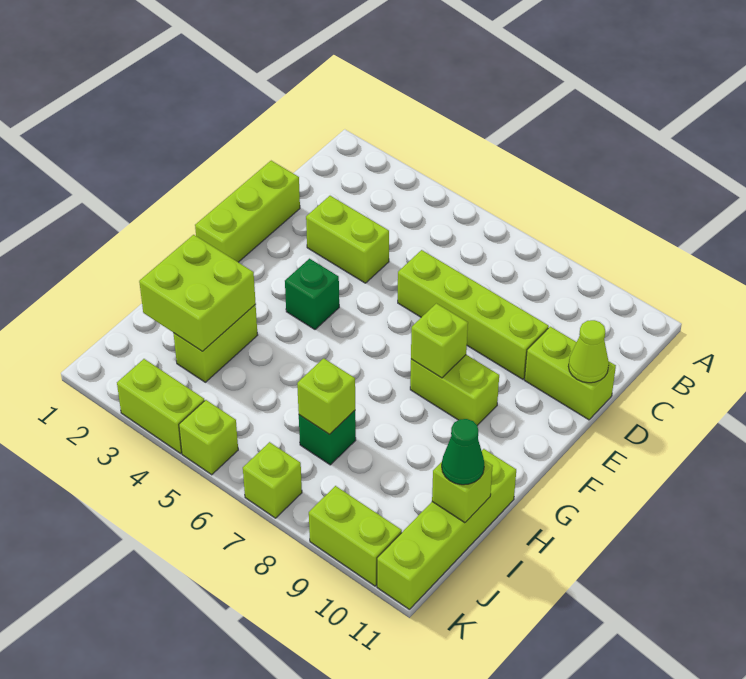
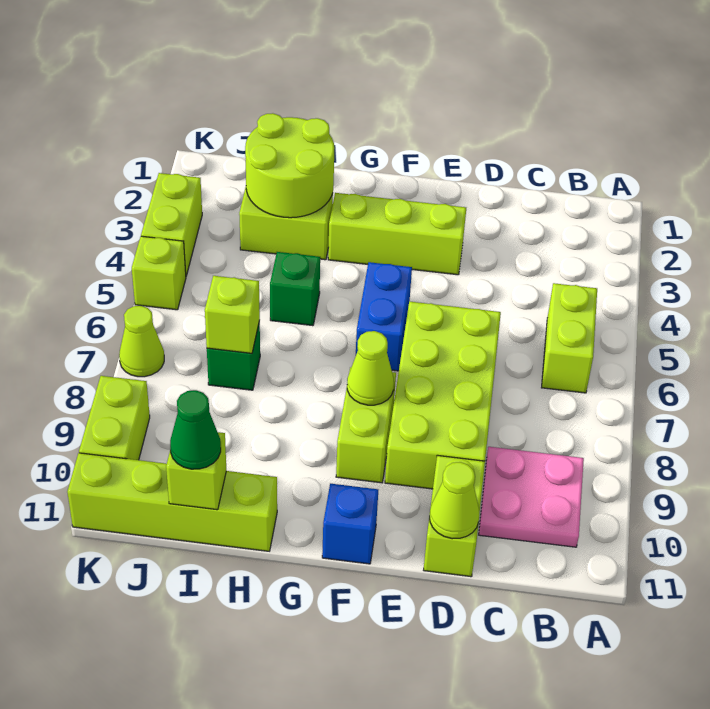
none -> pink 2x2 plate [479,447,584,547]
lime 1x3 brick [195,161,300,262] -> lime 1x3 brick moved to [328,193,466,275]
lime 1x2 brick [306,196,389,283] -> lime 1x2 brick moved to [542,283,597,393]
lime 1x4 brick [398,250,549,379] -> lime 2x4 brick [385,301,501,489]
green 1x1 brick [285,259,339,329] -> green 1x1 brick moved to [270,252,320,326]
none -> blue 1x2 brick [356,262,412,371]
lime 1x1 brick [411,303,468,378] -> lime 1x1 cone [347,331,394,405]
none -> blue 1x1 brick [322,484,378,564]
lime 2x2 brick [139,235,256,351] -> lime 2x2 round brick [245,113,335,218]
lime 1x1 brick [243,442,302,518] -> lime 1x1 cone [119,306,164,377]

